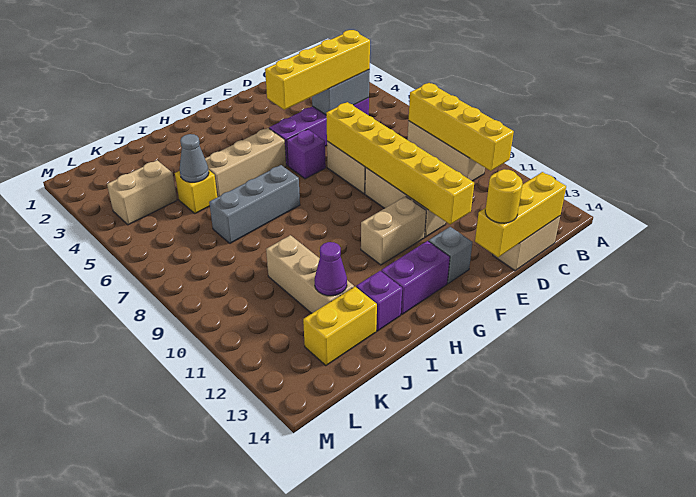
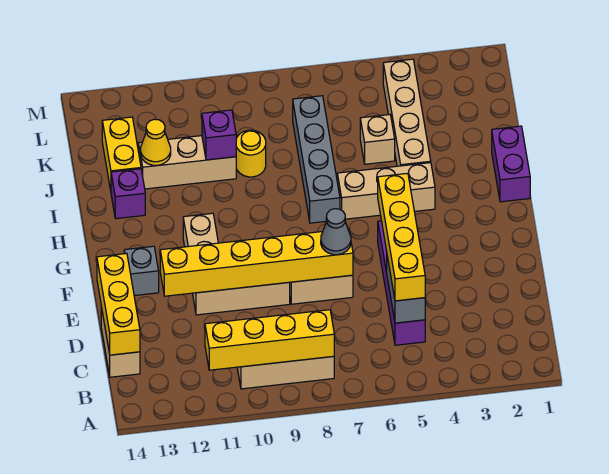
yellow 1x1 round brick [485,169,523,223] -> yellow 1x1 round brick moved to [236,130,266,177]
purple 1x1 brick [287,129,326,179] -> purple 1x1 brick moved to [202,110,236,160]
tan 1x3 brick [205,128,286,197] -> tan 1x3 brick turned to [337,163,435,219]
purple 1x2 brick [381,241,450,315] -> purple 1x2 brick moved to [492,126,530,202]
grey 1x3 brick [209,165,300,243] -> grey 1x4 brick [293,96,340,223]
yellow 1x1 brick [175,171,217,214] -> tan 1x1 brick [360,115,395,164]
grey 1x1 cone [179,134,209,182] -> grey 1x1 cone moved to [321,209,351,255]
purple 1x1 cone [314,242,347,296] -> yellow 1x1 cone [141,119,171,165]
tan 1x2 brick [107,160,177,225] -> tan 1x4 brick [383,59,431,166]

